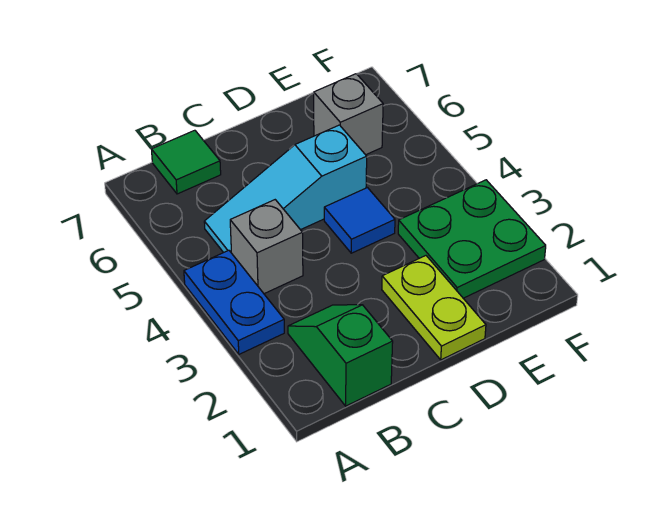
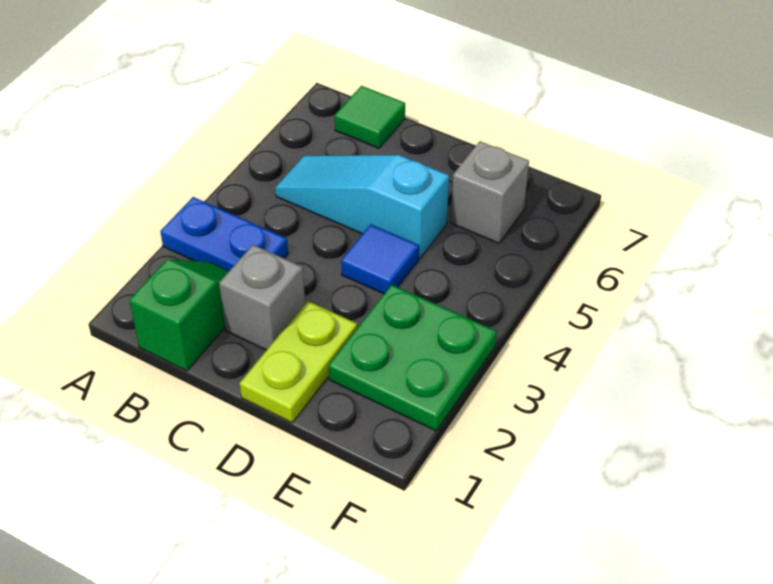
blue 1x2 plate [184,250,284,354] -> blue 1x2 plate turned to [160,197,288,271]
grey 1x1 brick [230,200,303,294] -> grey 1x1 brick moved to [219,245,305,350]

